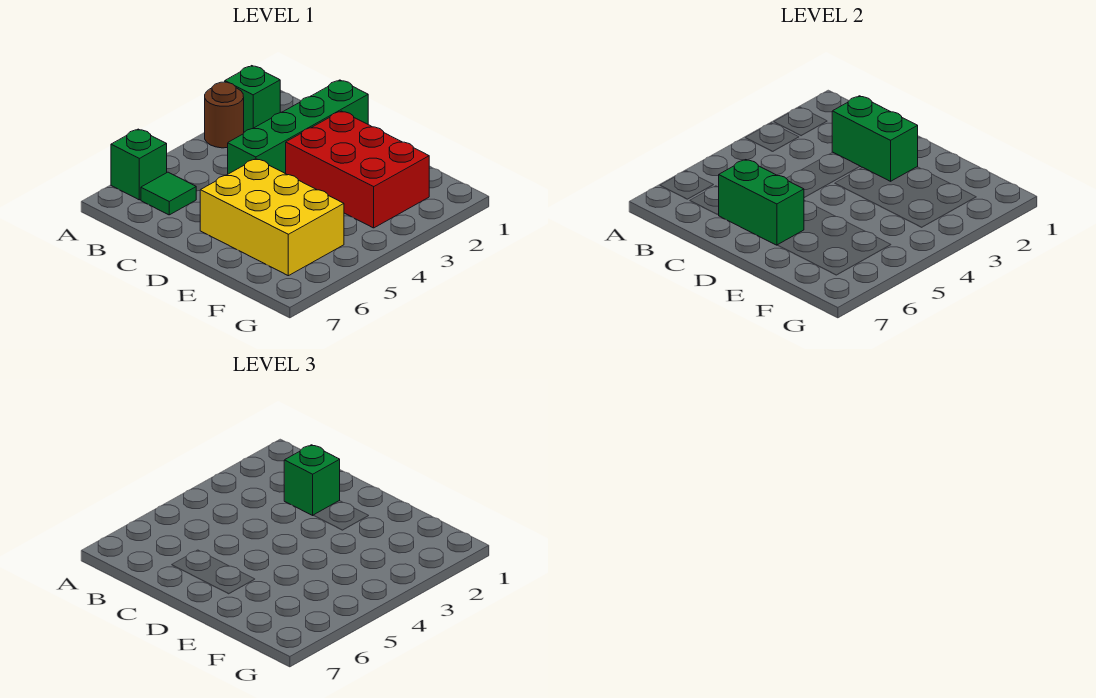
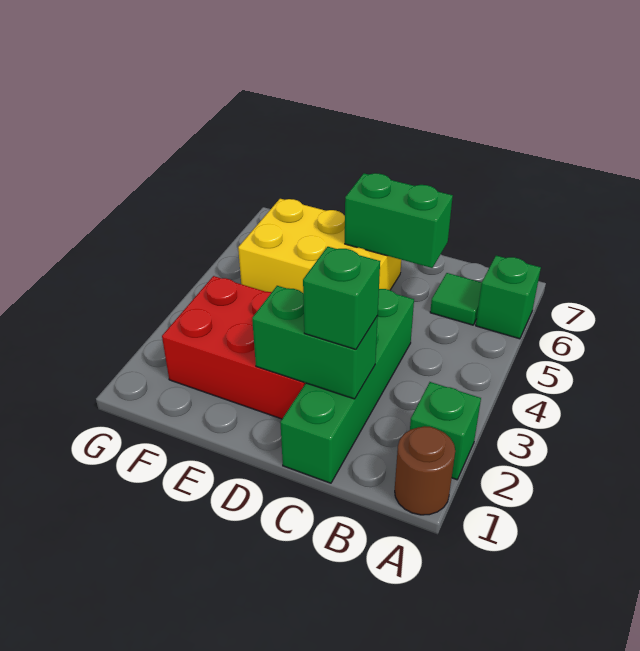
brown 1x1 round brick [205,82,244,148] -> brown 1x1 round brick moved to [395,426,455,515]

